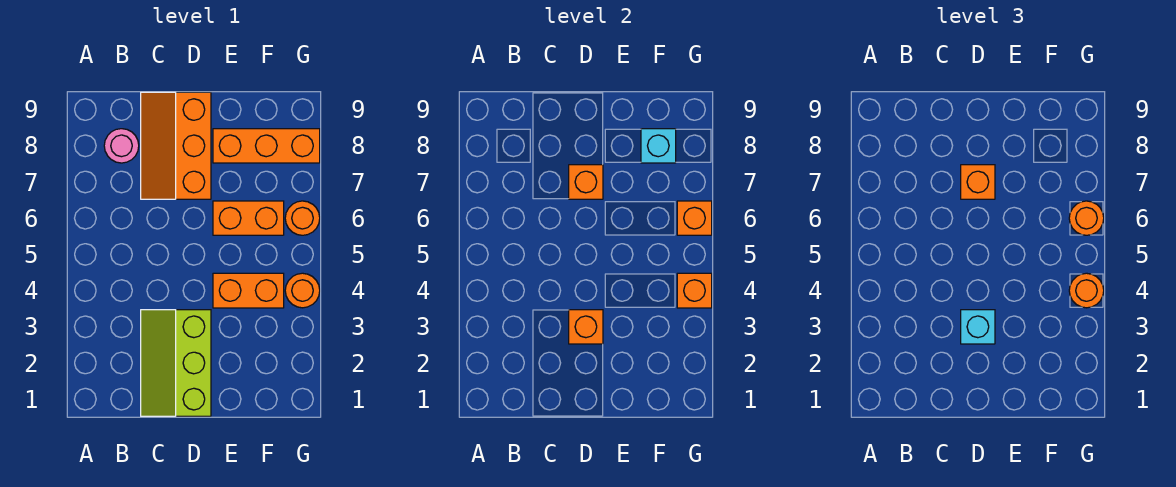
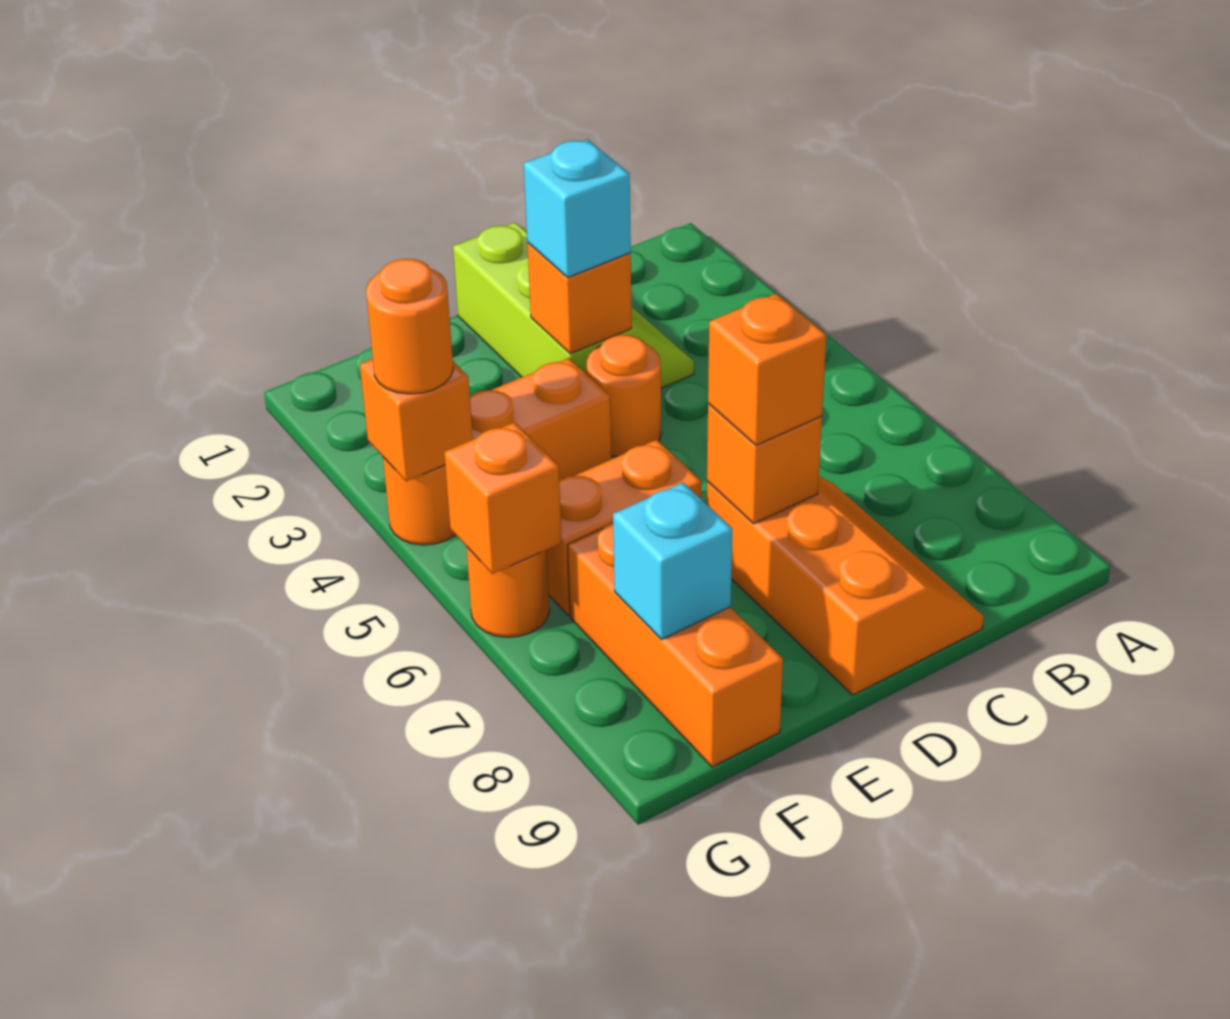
pink 1x1 round brick [104,129,139,163] -> none
orange 1x3 brick [213,129,320,163] -> orange 1x3 brick turned to [567,523,783,767]
orange 1x1 round brick [1069,201,1104,235] -> orange 1x1 round brick moved to [587,335,661,457]

